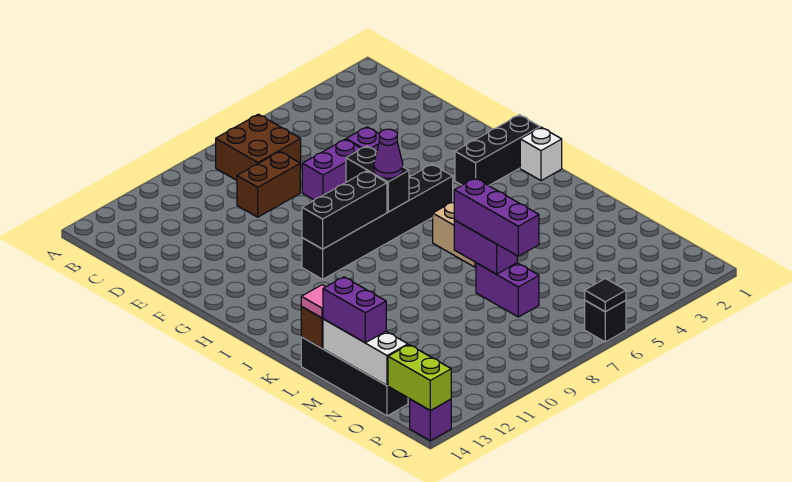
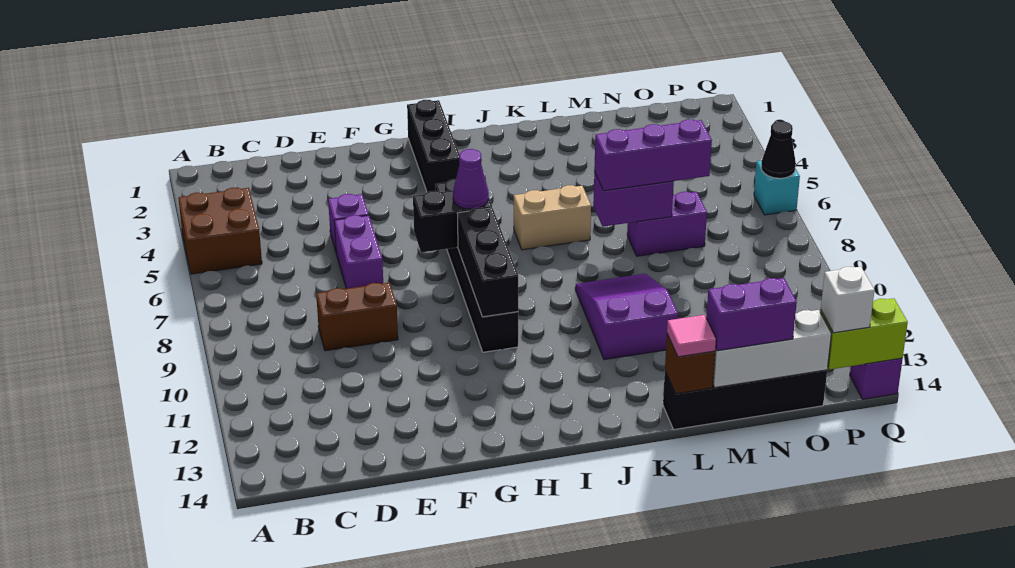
brown 2x2 brick [216,114,301,180] -> brown 2x2 brick moved to [178,188,262,274]
brown 1x2 brick [237,152,300,217] -> brown 1x2 brick turned to [316,282,398,351]
white 1x1 brick [520,127,562,181] -> white 1x1 brick moved to [821,267,874,333]
none -> purple 2x3 slope [575,274,678,360]
black 1x1 brick [585,300,626,342] -> cyan 1x1 brick [754,161,800,215]
black 1x1 tile [585,279,626,312] -> black 1x1 cone [761,121,796,178]

